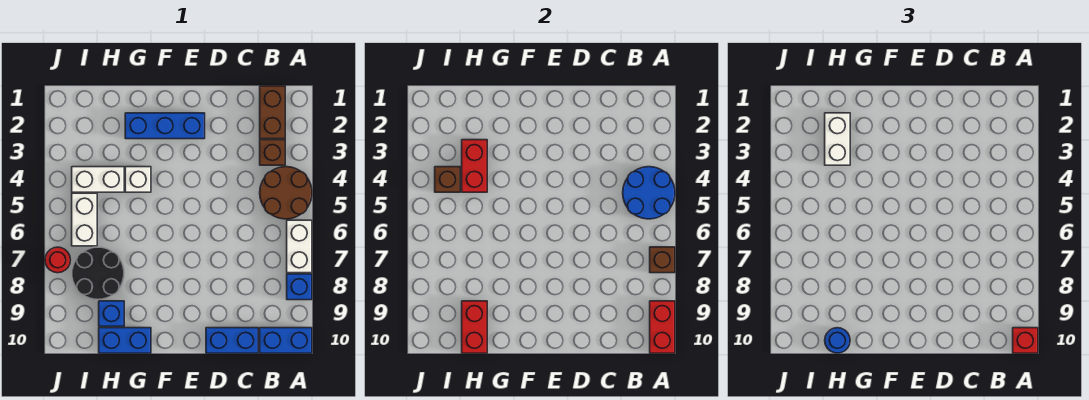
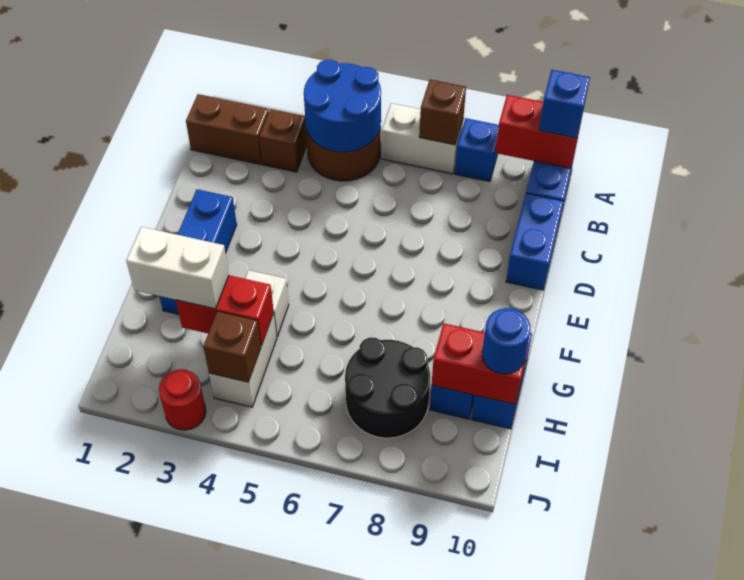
red 1x1 brick [1013,328,1038,353] -> blue 1x1 brick [539,70,590,138]
white 1x2 brick [72,193,97,246] -> none
red 1x1 round brick [45,247,70,273] -> red 1x1 round brick moved to [159,369,206,430]

